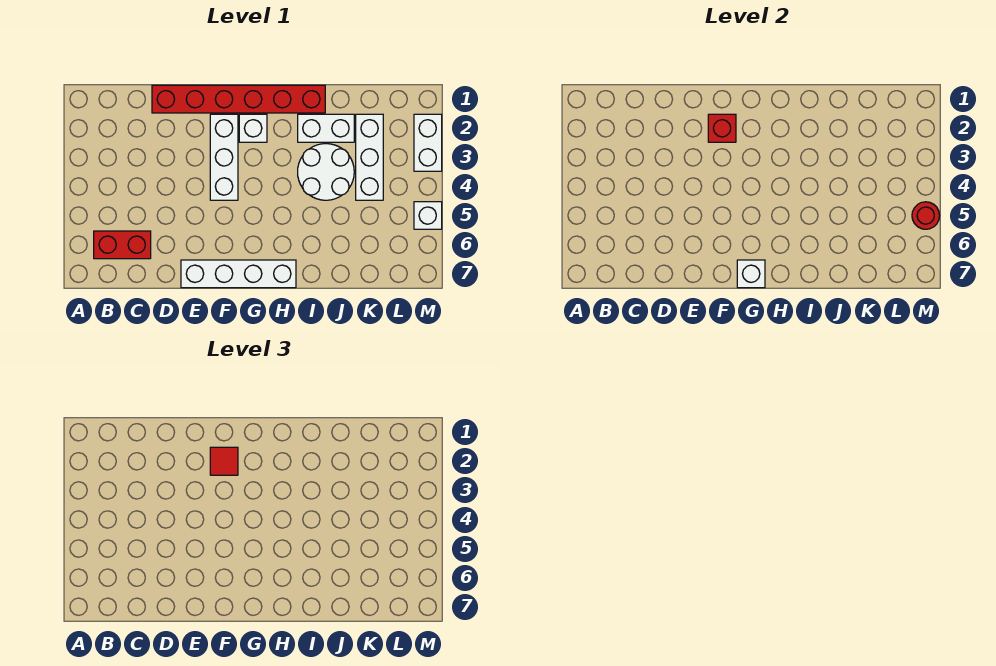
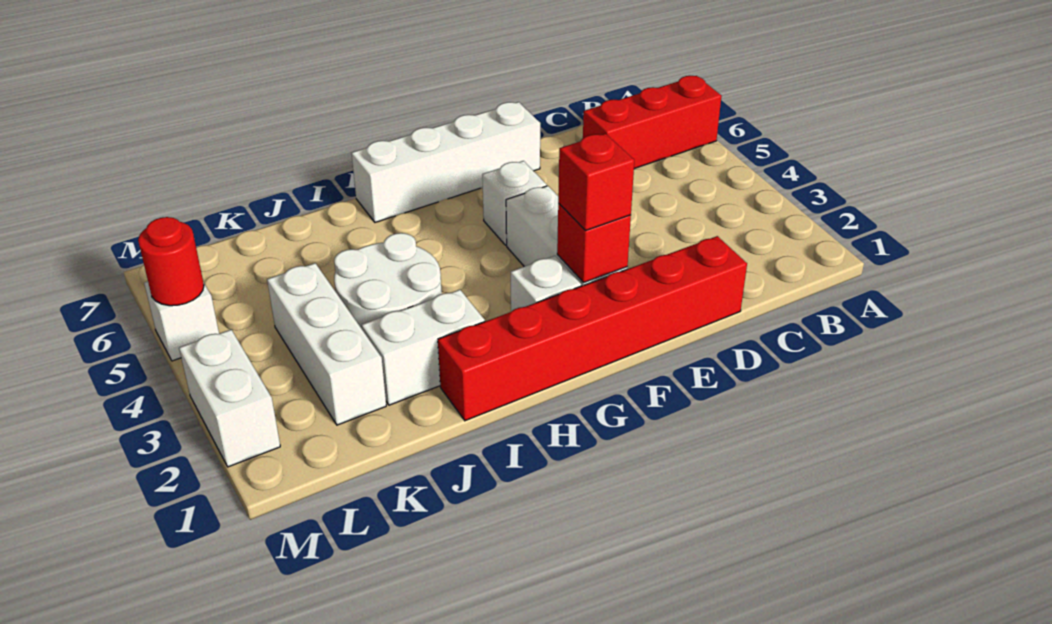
red 1x2 brick [94,231,151,259] -> red 1x3 brick [583,76,721,169]
red 1x1 tile [210,447,238,475] -> red 1x1 brick [558,133,634,230]
white 1x1 brick [737,260,765,288] -> white 1x1 brick moved to [482,161,547,245]

